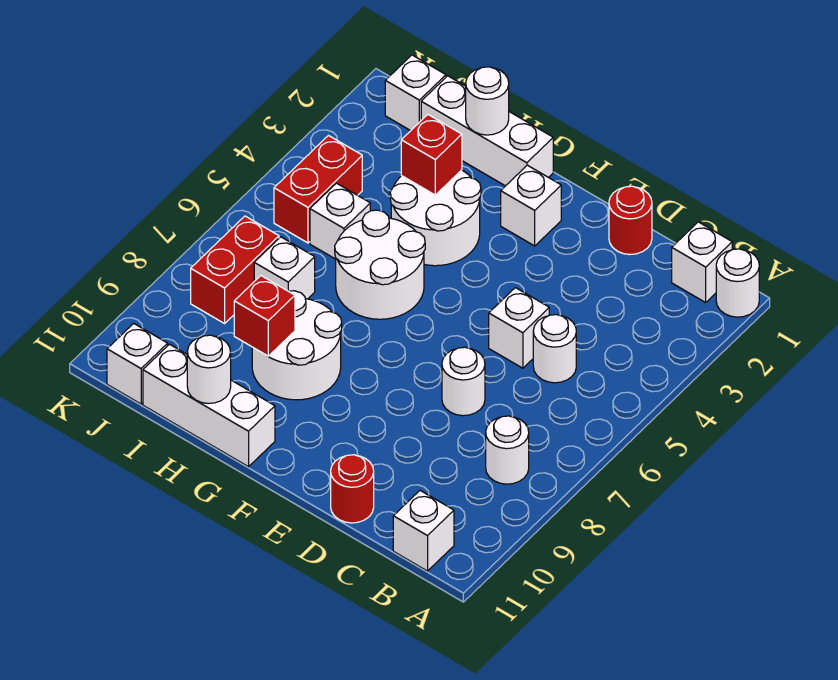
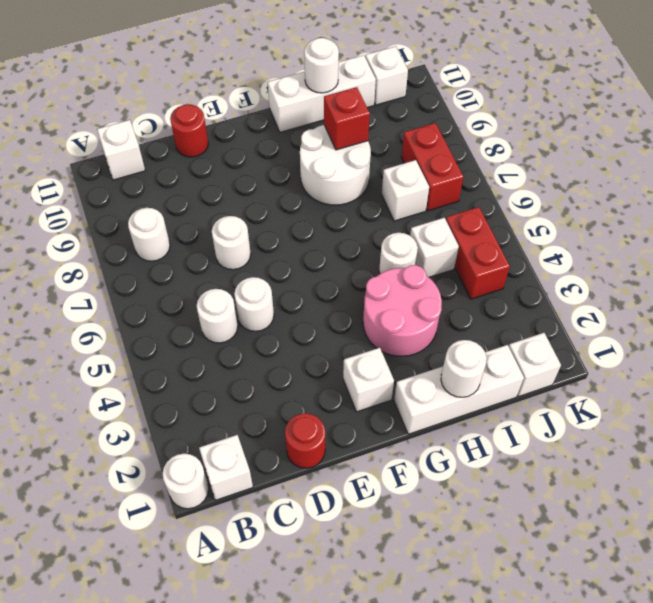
white 1x1 brick [489,288,549,368] -> white 1x1 round brick [234,277,274,331]
white 2x2 round brick [390,170,481,266] -> pink 2x2 round brick [363,265,442,356]
white 2x2 round brick [335,210,425,319] -> white 1x1 round brick [379,233,418,274]
red 1x1 brick [401,115,462,195] -> none

